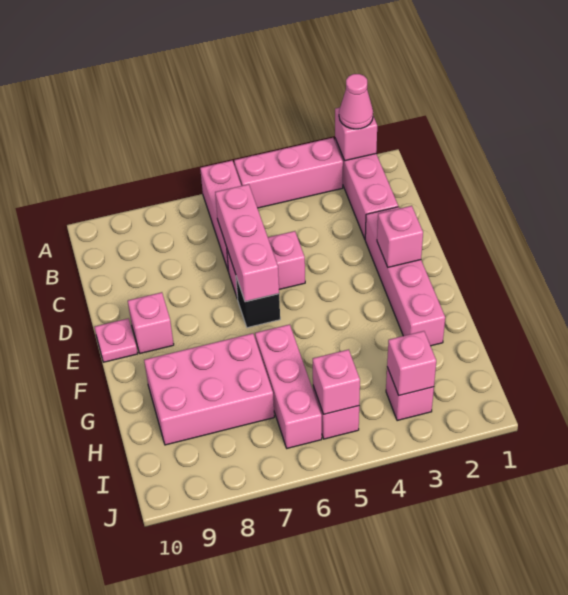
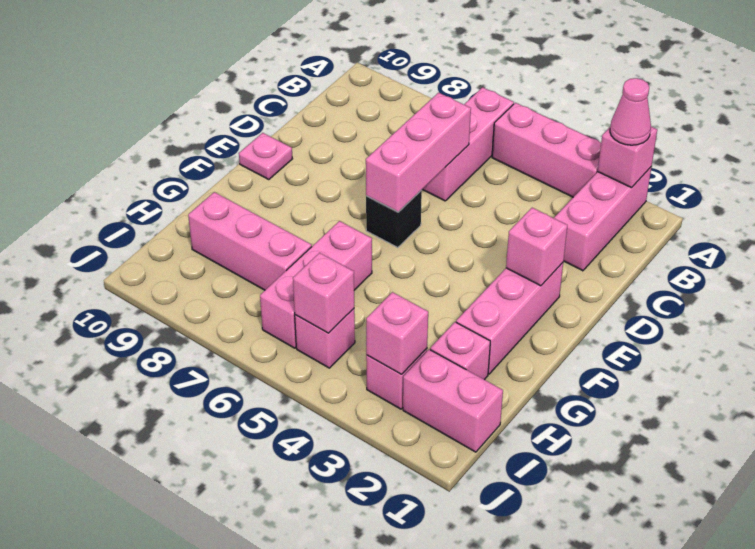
pink 1x4 brick [365,207,445,346] -> pink 1x3 brick [456,263,563,374]
pink 1x2 brick [227,231,305,299] -> pink 1x2 brick moved to [403,349,503,452]
pink 1x1 brick [128,292,174,353] -> pink 1x1 brick moved to [430,322,490,380]
pink 2x3 brick [144,333,274,445] -> pink 1x3 brick [188,192,312,290]

